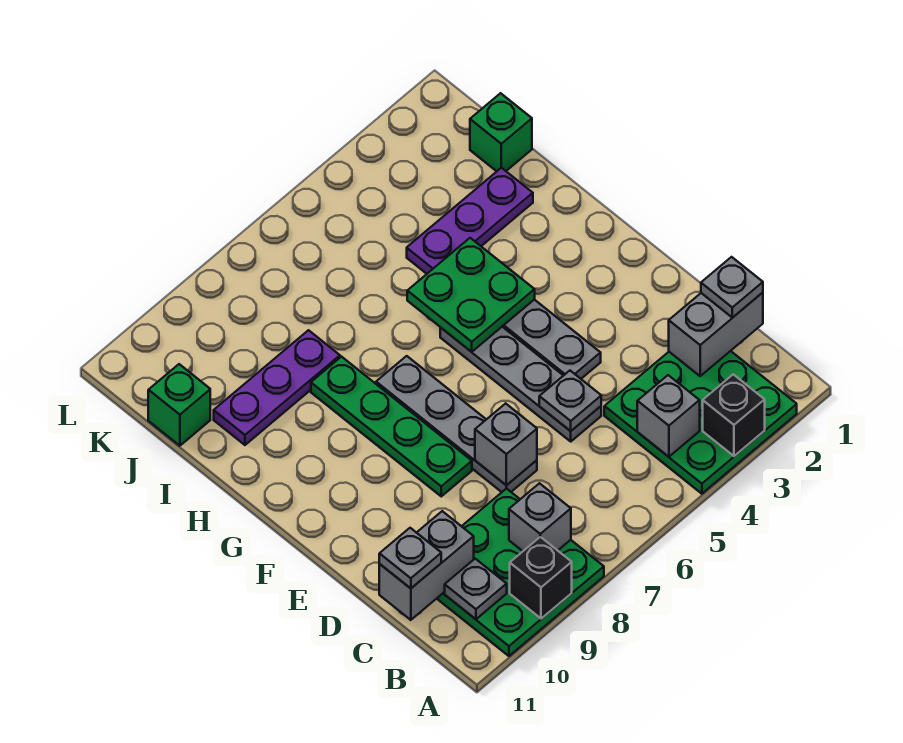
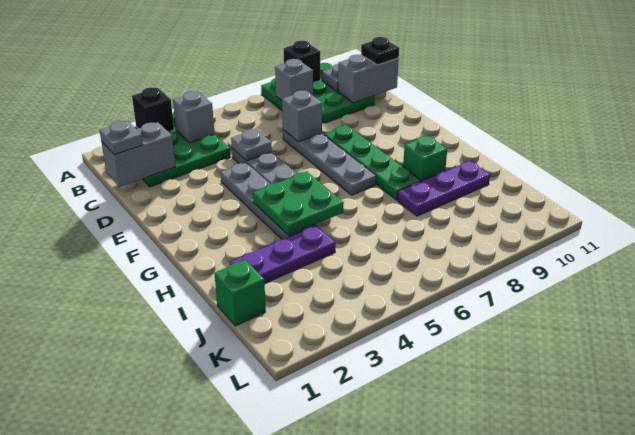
grey 1x1 plate [379,528,441,588] -> black 1x1 plate [361,37,399,65]
green 1x1 brick [148,364,210,446] -> green 1x1 brick moved to [403,136,447,181]

